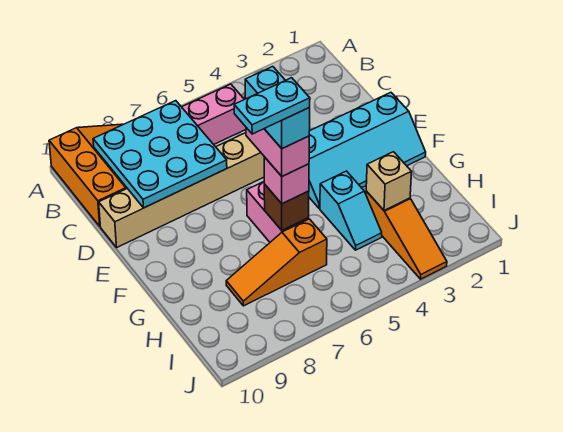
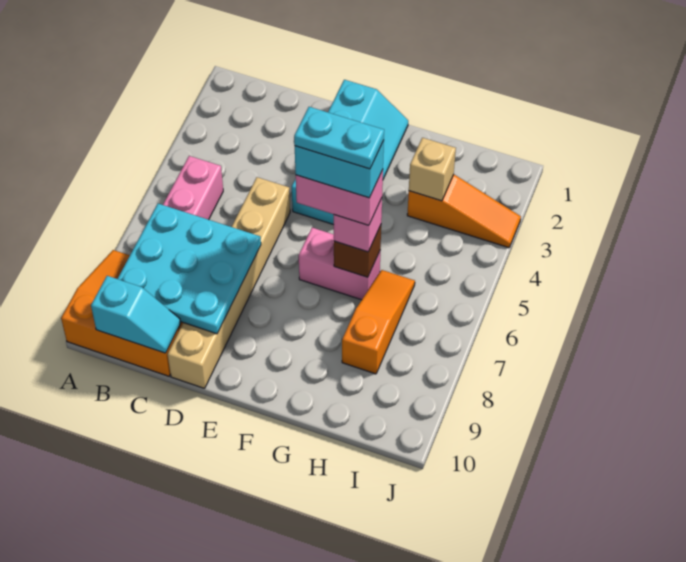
cyan 1x2 slope [320,171,382,250] -> cyan 1x2 slope moved to [91,276,181,353]
cyan 1x2 plate [234,78,310,134] -> cyan 1x2 plate turned to [294,107,384,169]
orange 1x3 slope [226,219,327,306] -> orange 1x3 slope turned to [342,270,415,374]

